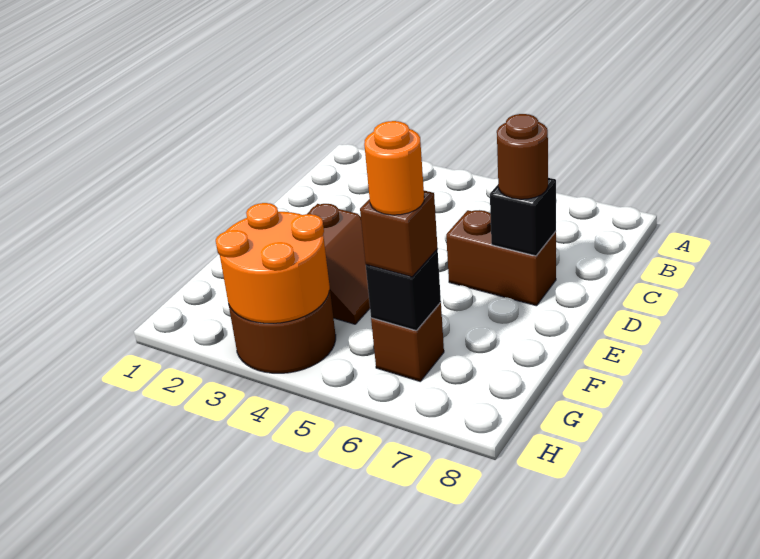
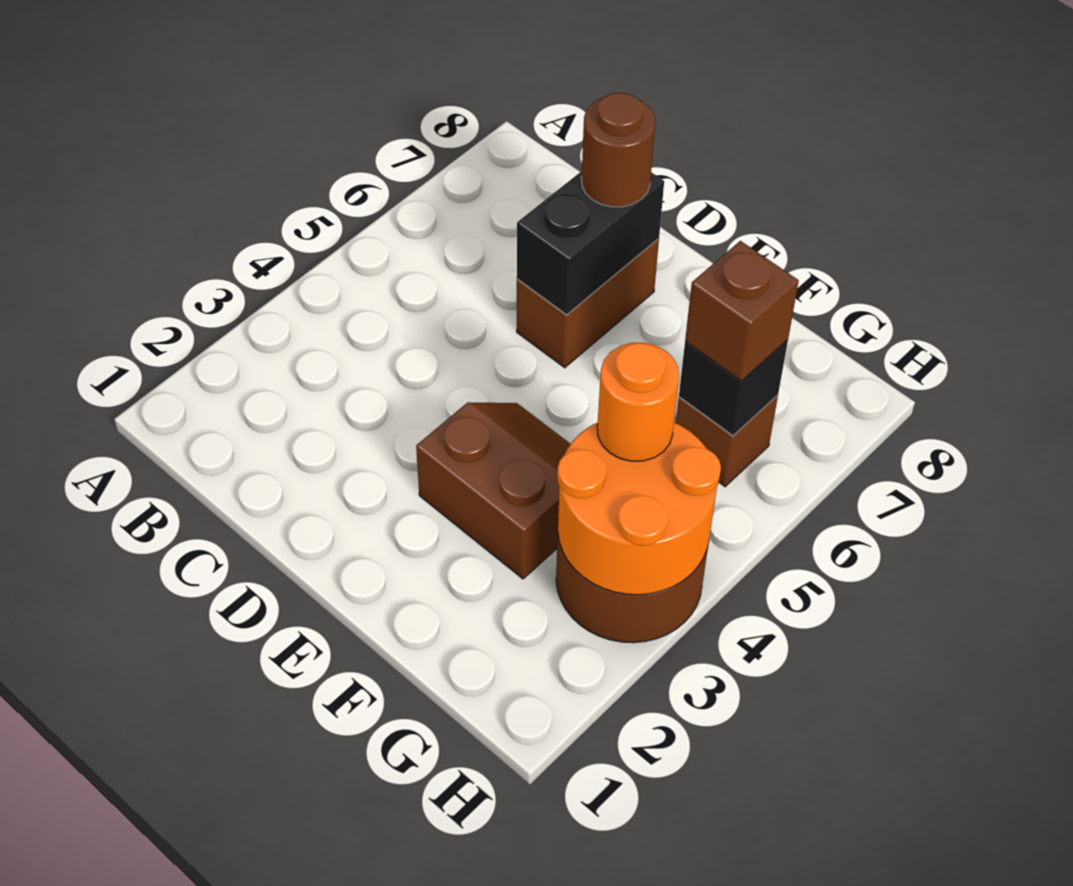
black 1x1 brick [490,178,556,256] -> black 1x2 brick [517,171,664,315]
orange 1x1 round brick [364,121,424,215] -> orange 1x1 round brick moved to [597,343,679,461]

